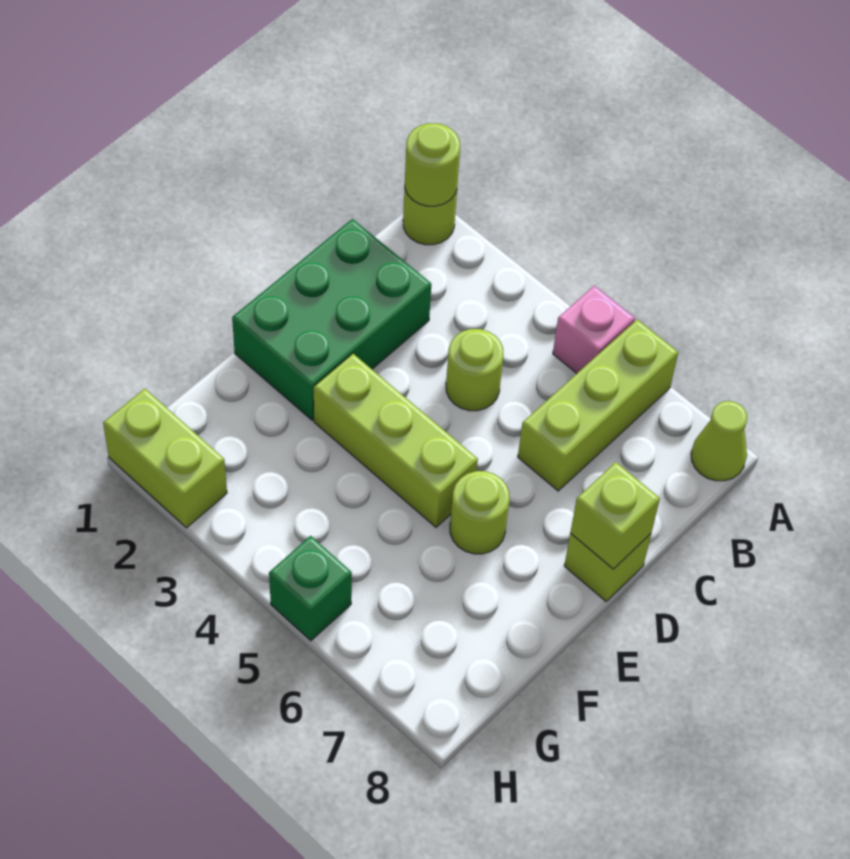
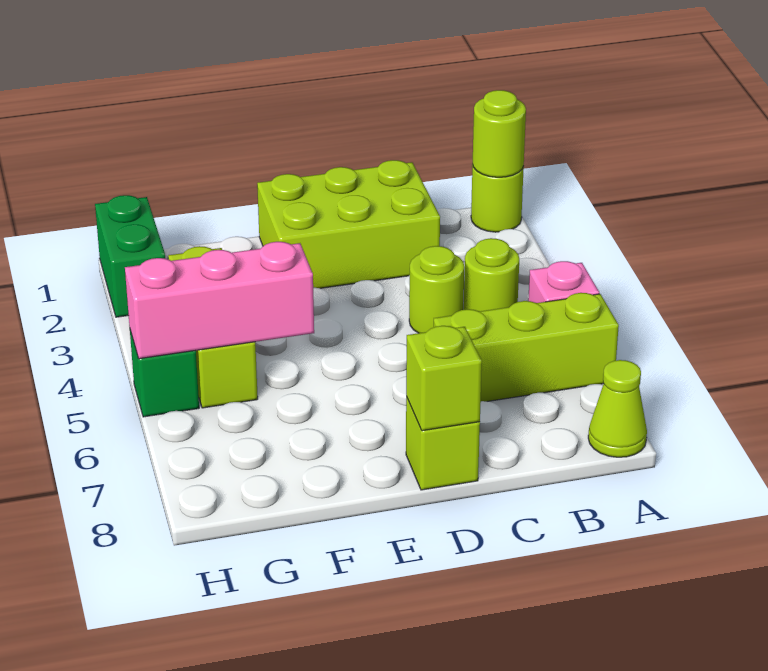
green 2x3 brick [232,219,431,420] -> lime 2x3 brick [257,160,440,288]
lime 1x3 brick [314,354,478,527] -> lime 1x3 brick moved to [168,246,258,408]
lime 1x1 round brick [450,471,510,554] -> lime 1x1 round brick moved to [464,238,519,311]
none -> pink 1x3 brick [125,242,314,359]
lime 1x2 brick [103,389,227,528] -> green 1x2 brick [95,195,165,317]

